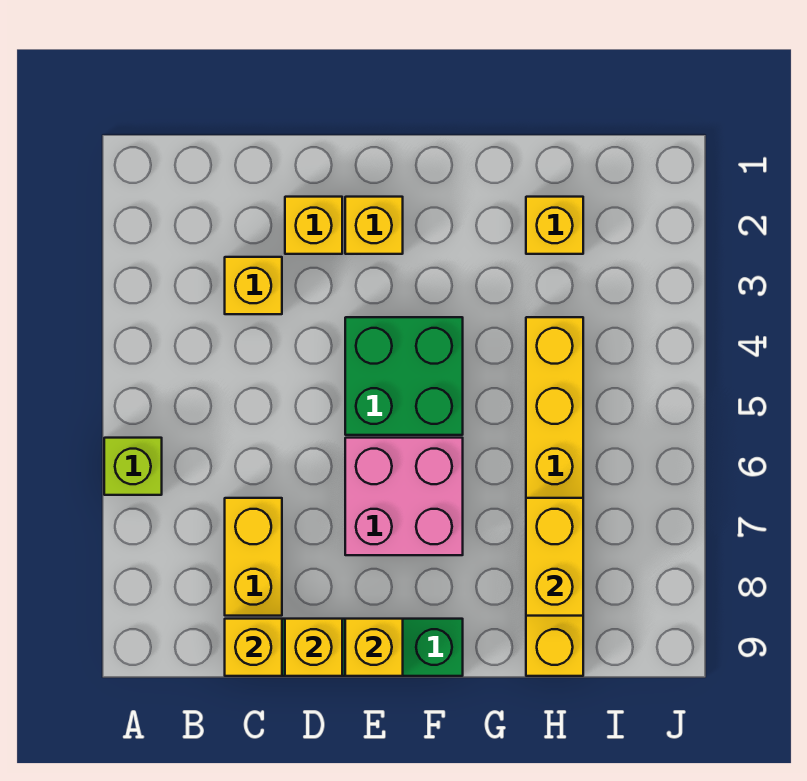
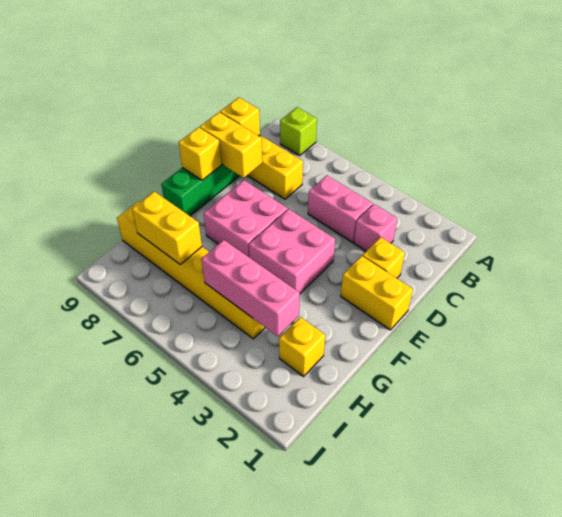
lime 1x1 brick [104,438,162,495] -> lime 1x1 brick moved to [280,107,317,156]
yellow 1x1 brick [225,257,282,314] -> pink 1x1 brick [354,204,397,251]
none -> pink 1x2 brick [308,175,373,242]
yellow 1x1 brick [285,619,342,676] -> yellow 1x2 brick [200,112,262,178]
yellow 1x1 brick [345,197,403,254] -> yellow 1x2 brick [341,256,413,330]
green 2x2 brick [345,317,463,435] -> pink 2x2 brick [249,209,335,293]
none -> pink 1x3 brick [201,240,300,336]

